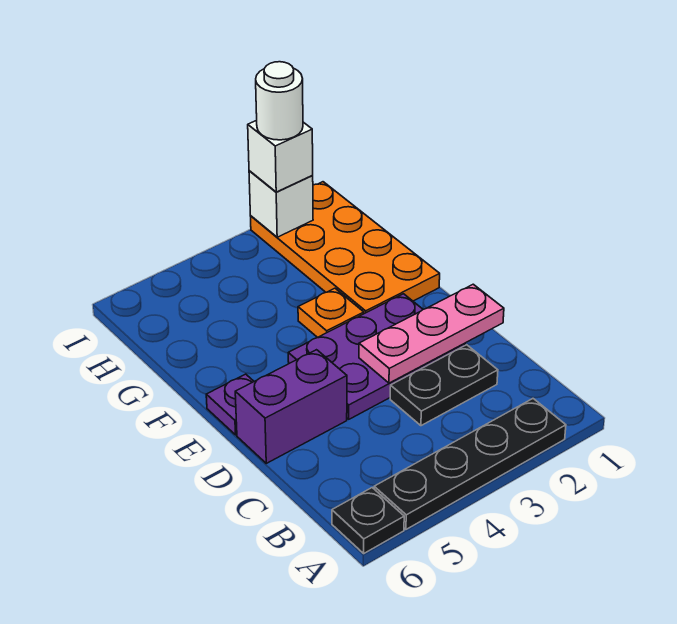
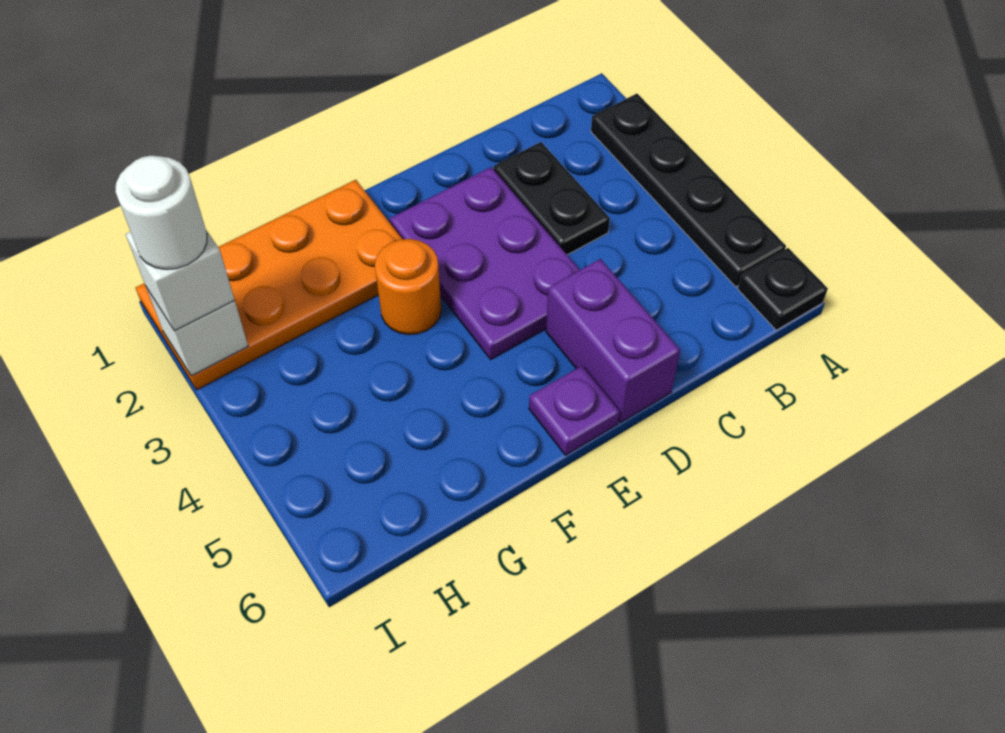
pink 1x3 plate [359,284,504,383] -> none
orange 1x1 plate [298,288,364,338] -> orange 1x1 round brick [375,239,441,335]

